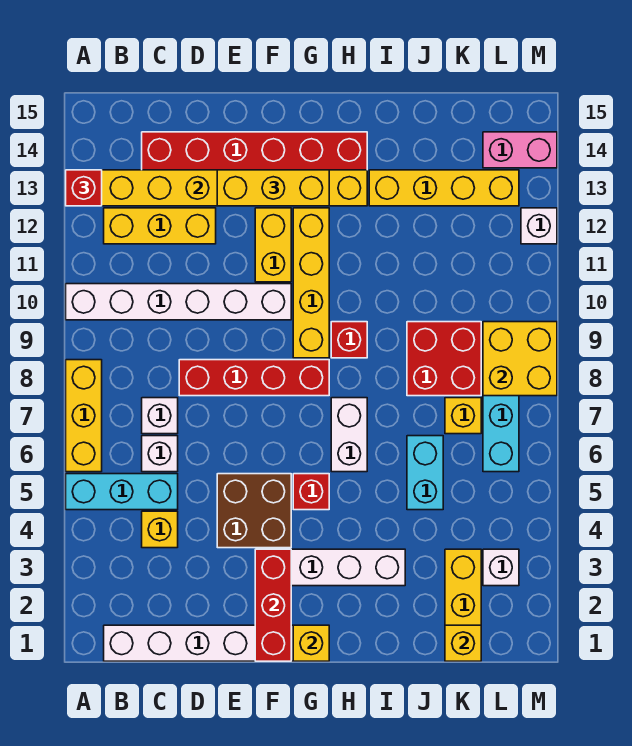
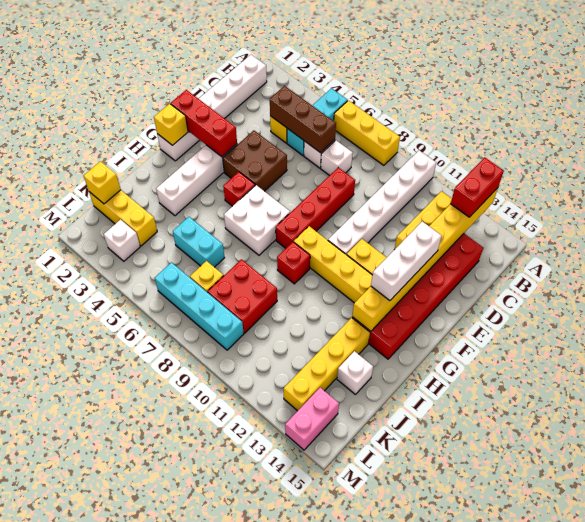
red 1x1 brick [66,170,102,206] -> red 1x2 brick [451,157,504,217]
none -> brown 1x3 brick [270,86,336,153]
yellow 1x3 brick [217,170,329,206] -> white 1x3 brick [371,221,442,301]
white 1x2 brick [331,398,367,472] -> white 2x2 brick [224,185,290,255]
yellow 2x2 brick [483,322,557,396] -> none
white 1x1 brick [521,208,557,244] -> white 1x1 brick moved to [337,351,373,395]

